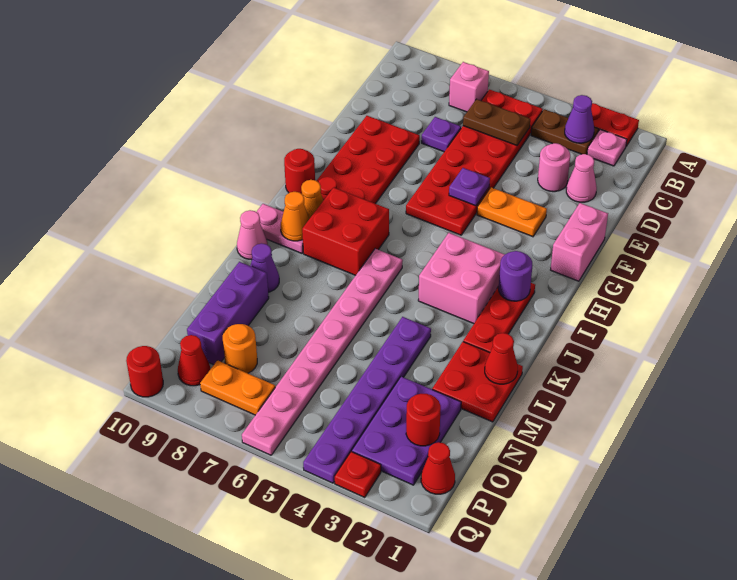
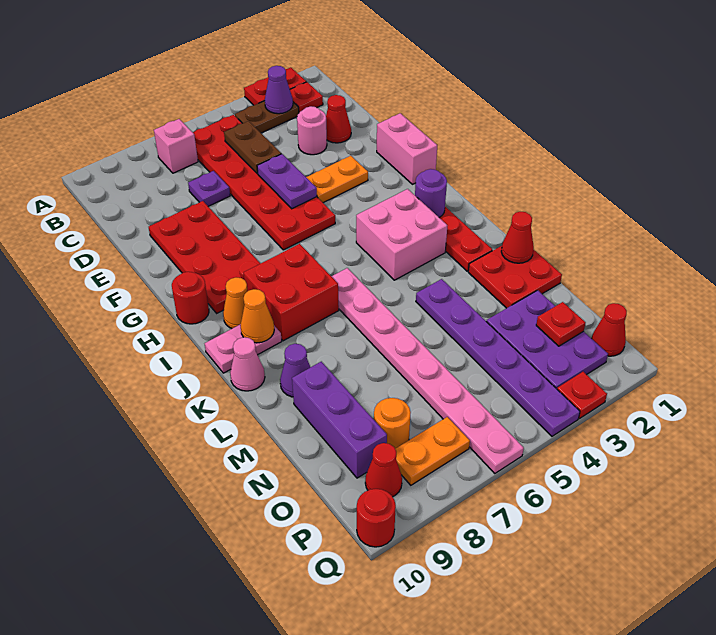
pink 1x1 plate [587,130,627,166] -> red 1x1 plate [290,82,323,113]
brown 1x2 plate [463,99,530,145] -> brown 1x2 plate turned to [224,121,281,173]
pink 1x1 cone [566,154,597,202] -> red 1x1 cone [326,95,351,143]
purple 1x1 plate [449,168,490,206] -> purple 1x2 plate [257,154,317,209]
red 1x1 round brick [406,394,441,446] -> red 1x1 plate [536,302,585,346]

